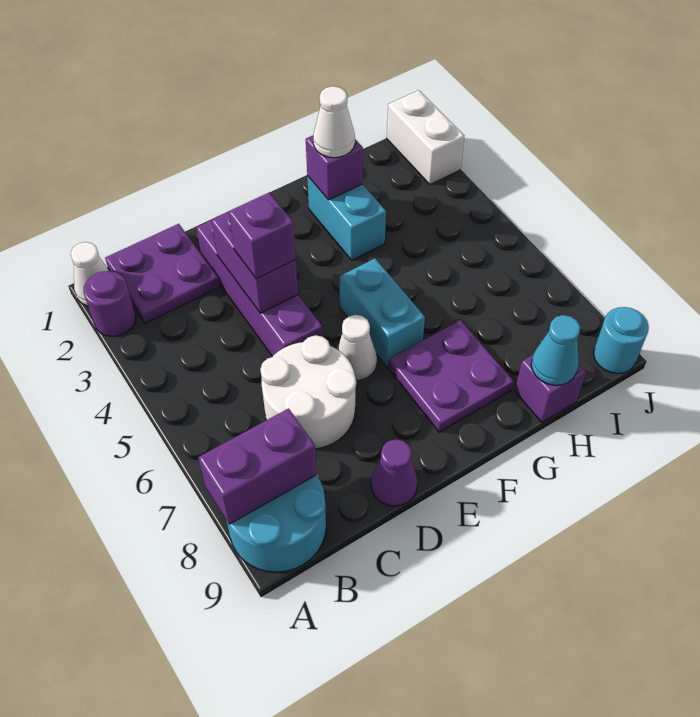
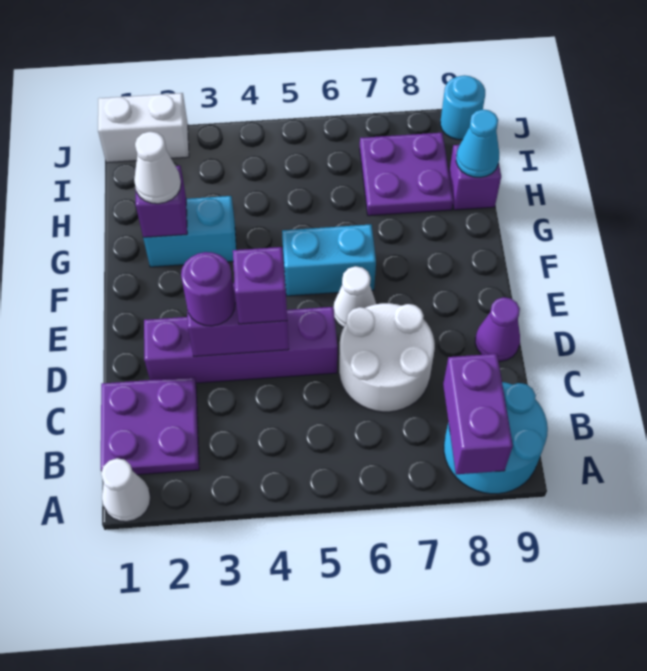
purple 1x1 round brick [84,271,136,337] -> purple 1x1 round brick moved to [181,252,235,326]
purple 2x2 plate [388,320,514,432] -> purple 2x2 plate moved to [360,133,453,216]

